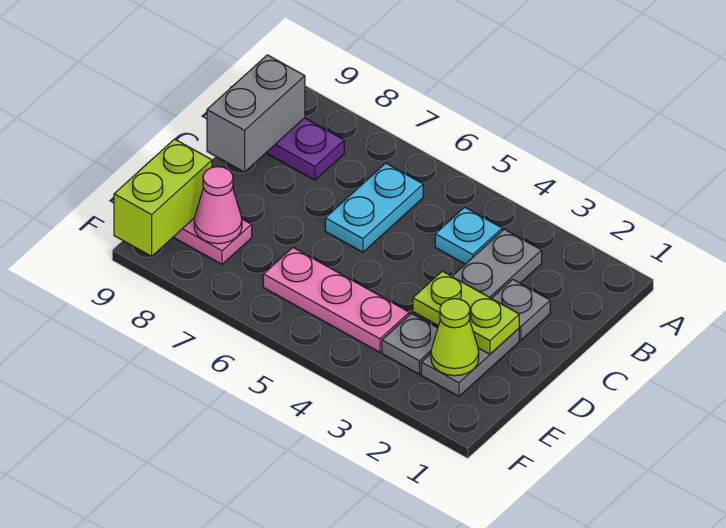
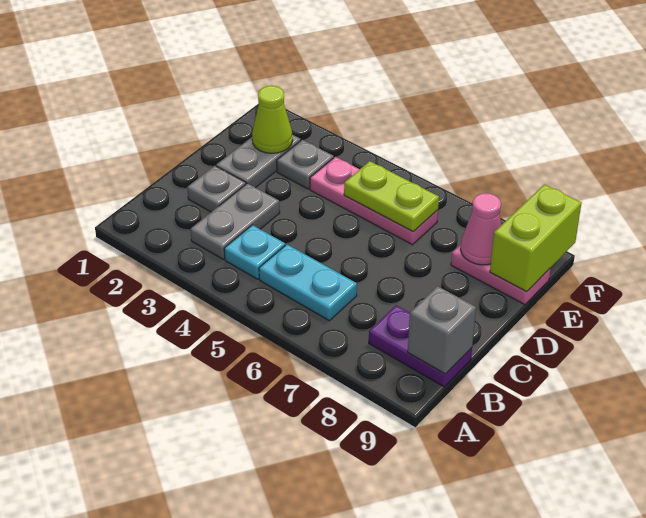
cyan 1x2 plate [325,163,423,252] -> cyan 1x2 plate turned to [259,245,357,321]
grey 1x2 brick [207,55,305,172] -> grey 1x1 brick [408,286,476,374]
lime 1x2 plate [413,271,519,354] -> lime 1x2 plate moved to [344,161,439,232]

